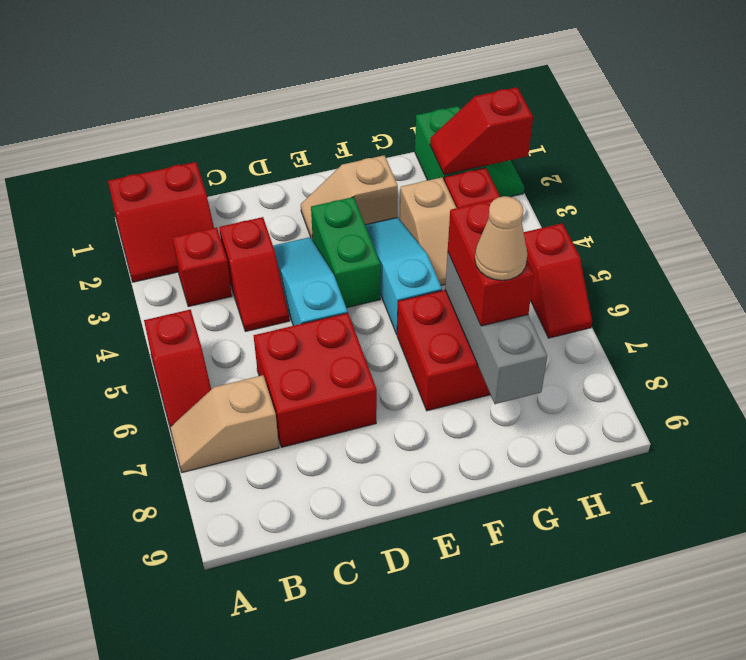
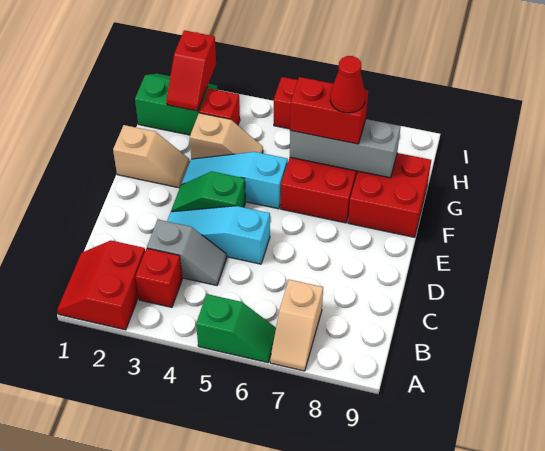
red 2x2 slope [108,162,214,282] -> red 2x2 slope turned to [57,241,145,330]
red 1x2 slope [144,310,211,427] -> green 1x2 slope [196,294,276,363]
red 1x2 slope [219,217,289,331] -> grey 1x2 slope [147,220,227,286]
red 2x2 brick [254,313,377,447] -> red 2x2 brick moved to [348,153,431,237]
tan 1x2 slope [301,155,398,240] -> tan 1x2 slope turned to [113,125,189,188]
green 1x2 brick [311,197,381,308] -> green 1x2 slope [171,171,245,212]
tan 1x1 cone [475,196,527,280] -> red 1x1 cone [330,56,365,113]

